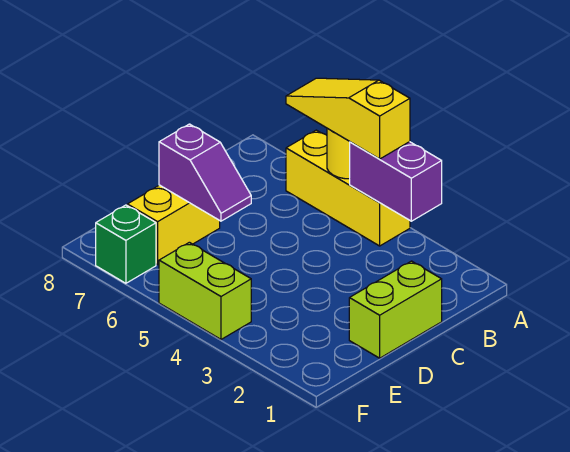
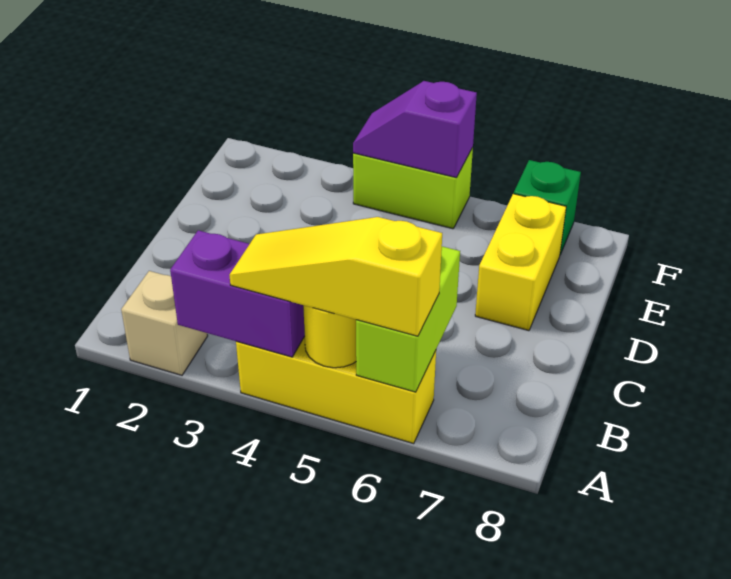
none -> tan 1x1 brick [121,271,208,375]
yellow 1x3 slope [286,78,410,159] -> yellow 1x3 slope turned to [230,217,442,336]
lime 1x2 brick [349,261,442,358] -> lime 1x2 brick moved to [356,246,460,392]
purple 1x2 slope [159,124,251,221] -> purple 1x2 slope moved to [353,81,477,178]

